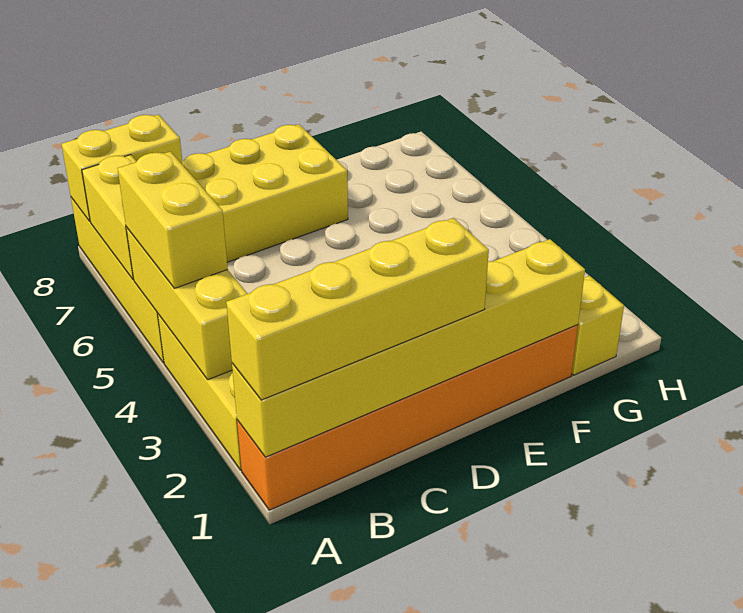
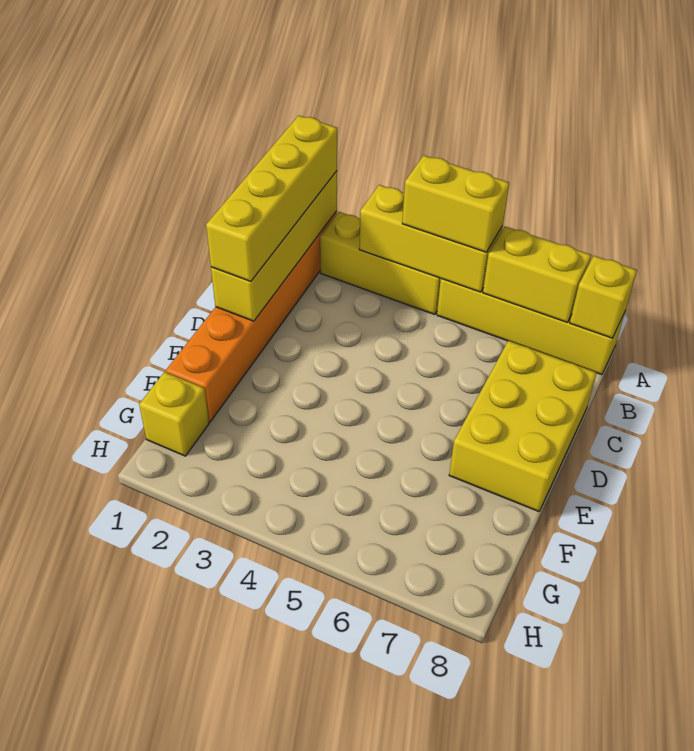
yellow 1x6 brick [232,239,585,457] -> yellow 1x4 brick [211,171,337,321]
yellow 1x2 brick [62,115,183,221] -> yellow 1x1 brick [570,256,637,338]

